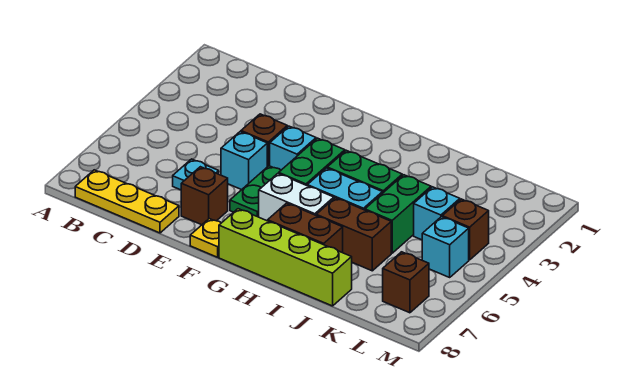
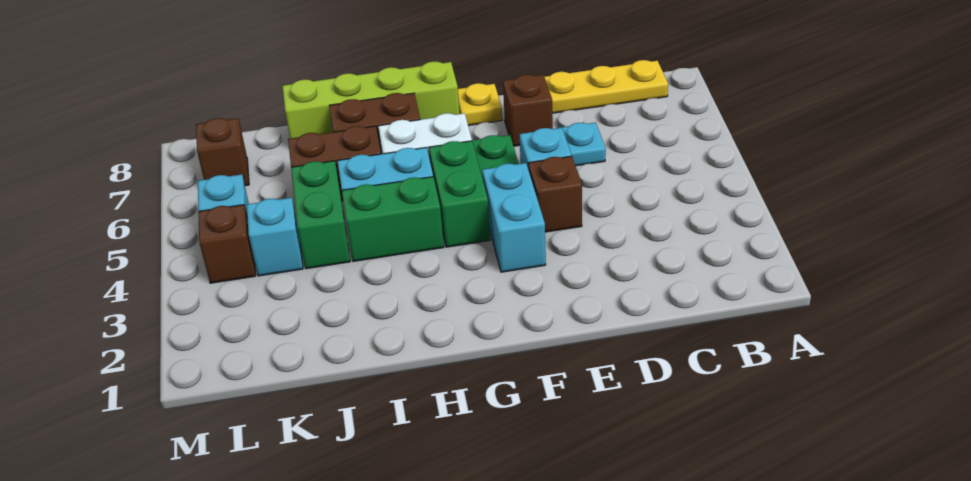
cyan 1x1 brick [270,126,316,170] -> cyan 1x2 brick [482,163,546,272]

